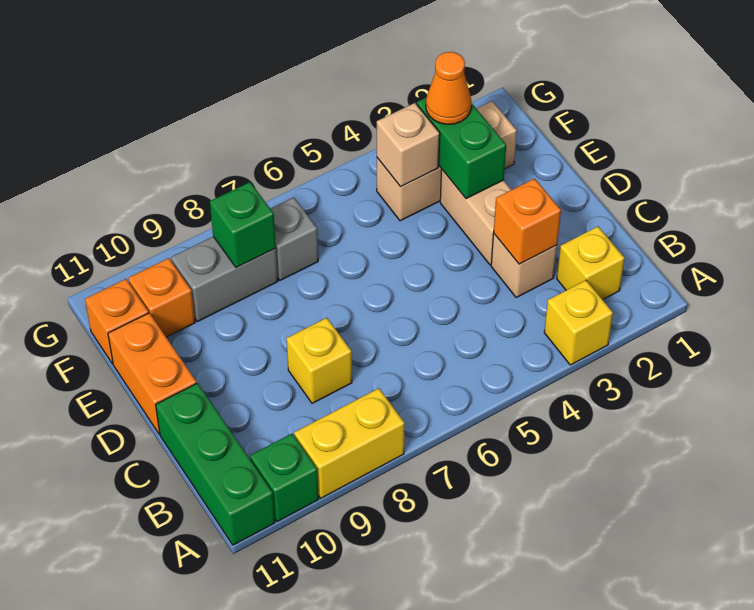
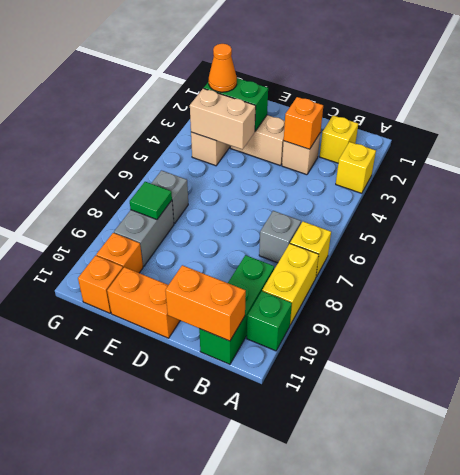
green 1x3 brick [156,383,275,545] -> green 1x3 brick turned to [199,255,274,364]
none -> grey 1x1 brick [259,211,301,263]
none -> orange 1x2 brick [165,265,246,341]
yellow 1x1 brick [287,318,352,403] -> yellow 1x1 brick moved to [290,222,331,277]
tan 1x1 brick [377,103,440,187] -> tan 1x2 brick [190,88,256,149]
green 1x1 brick [210,182,276,268] -> green 1x1 tile [130,182,172,220]

